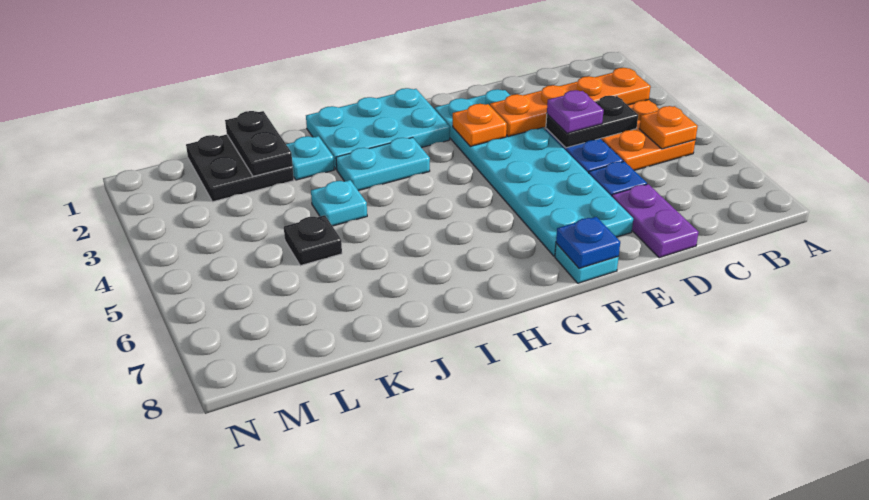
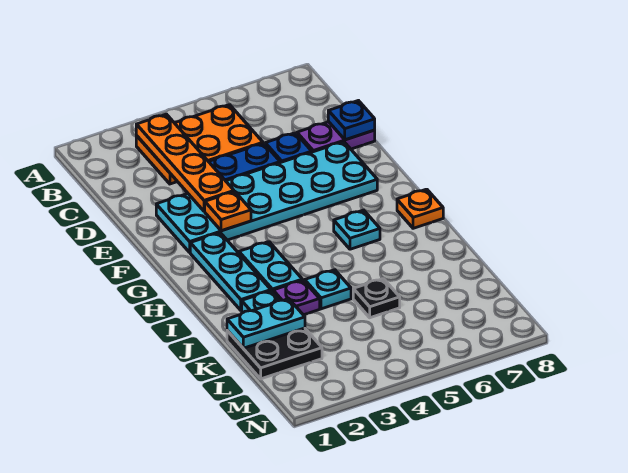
orange 1x1 plate [639,106,698,149] -> orange 1x1 plate moved to [397,189,443,228]
black 1x2 plate [546,96,638,148] -> none
purple 1x1 plate [547,90,604,133] -> purple 1x1 plate moved to [273,280,320,315]
cyan 1x1 plate [555,243,619,283] -> cyan 1x1 plate moved to [334,210,380,249]
blue 1x1 plate [556,217,620,268] -> blue 1x1 plate moved to [328,101,375,140]
cyan 2x3 plate [306,88,450,170] -> cyan 1x3 plate [190,233,271,310]
black 1x2 plate [225,111,293,176] -> cyan 1x2 plate [227,299,305,348]

